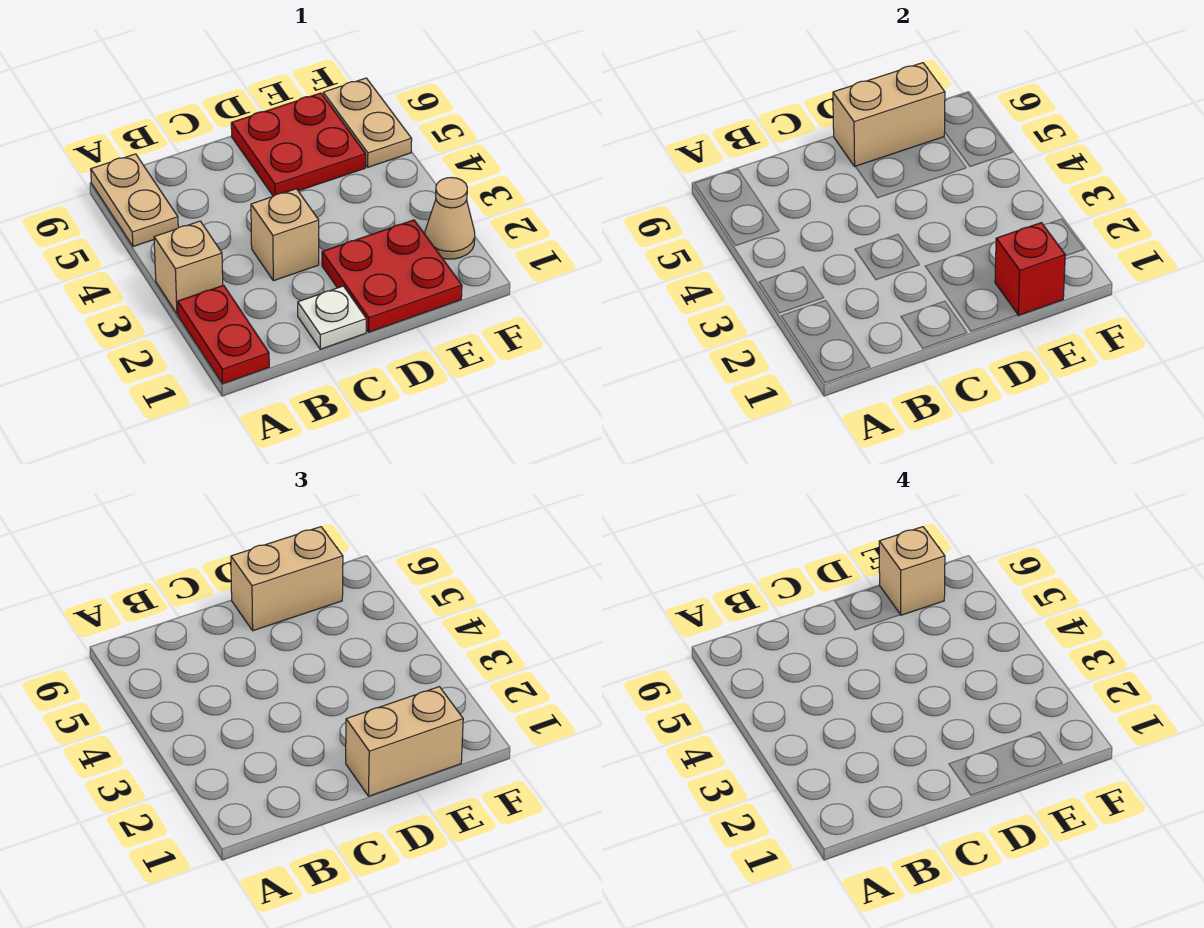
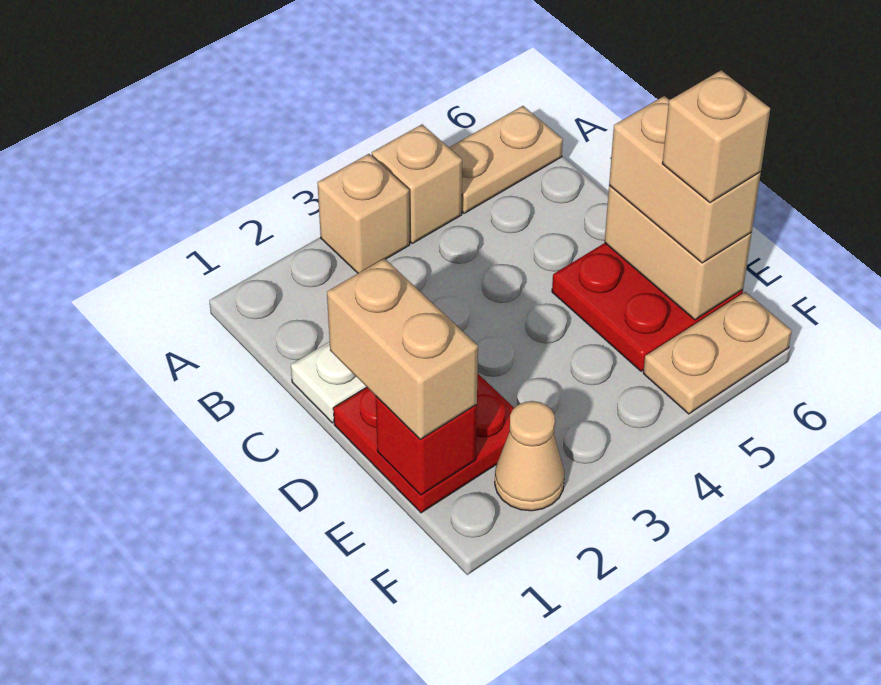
red 1x2 plate [178,285,269,384] -> none
tan 1x1 brick [251,189,319,281] -> tan 1x1 brick moved to [372,124,462,243]

